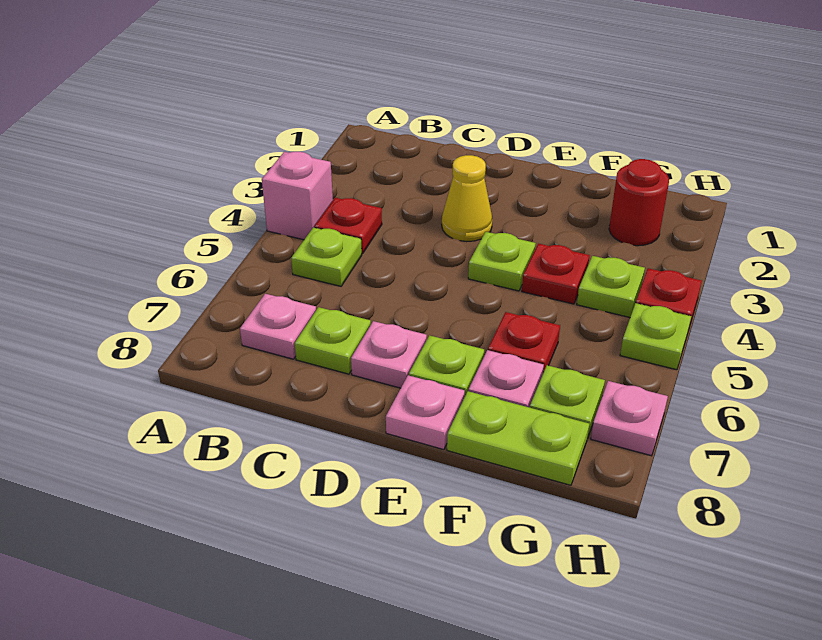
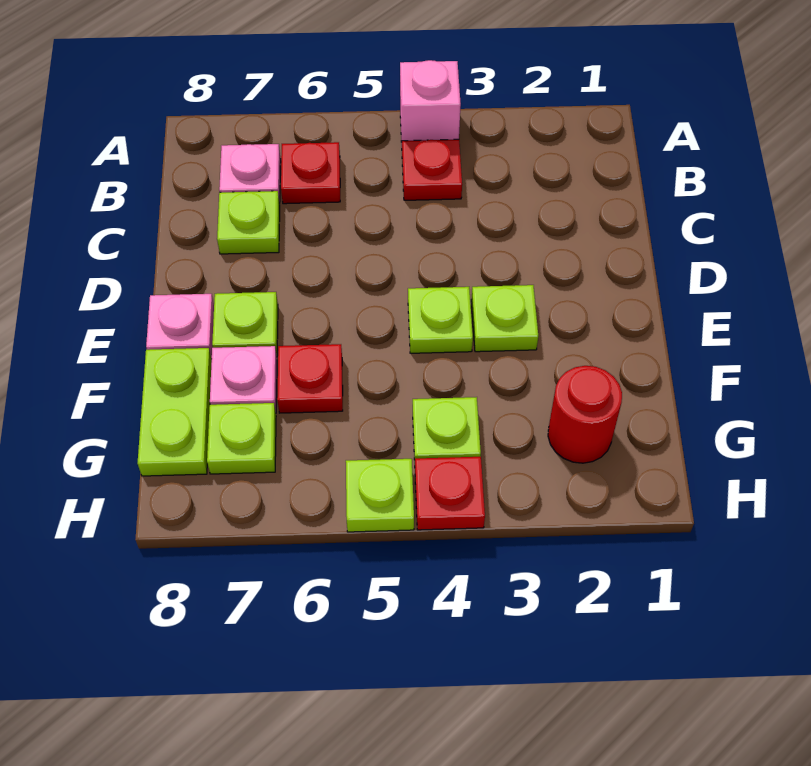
lime 1x1 plate [291,228,362,286] -> lime 1x1 plate moved to [471,285,538,352]
yellow 1x1 cone [442,155,492,242] -> none
pink 1x1 plate [351,321,427,388] -> none
red 1x1 plate [522,243,590,304] -> red 1x1 plate moved to [281,142,340,204]
pink 1x1 plate [591,381,668,456] -> none

